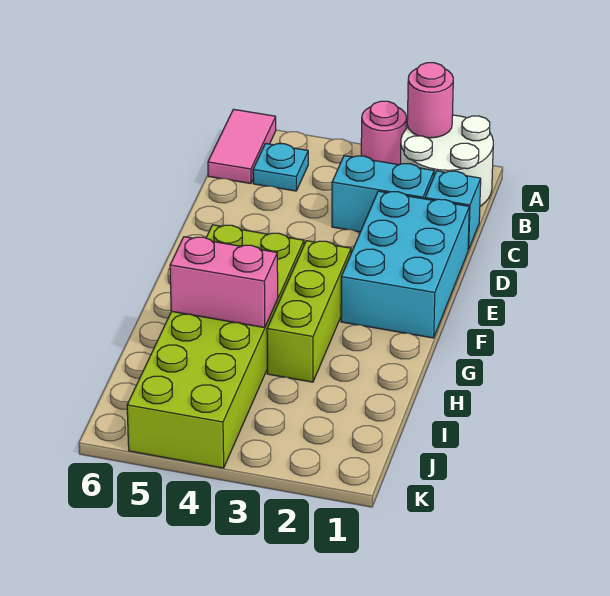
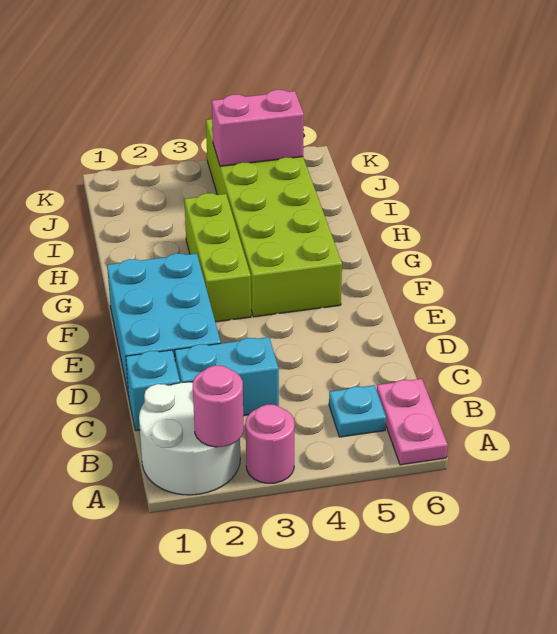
pink 1x2 tile [208,109,276,184] -> pink 1x2 plate [377,379,448,465]
pink 1x2 brick [170,237,278,328] -> pink 1x2 brick moved to [212,90,304,166]

